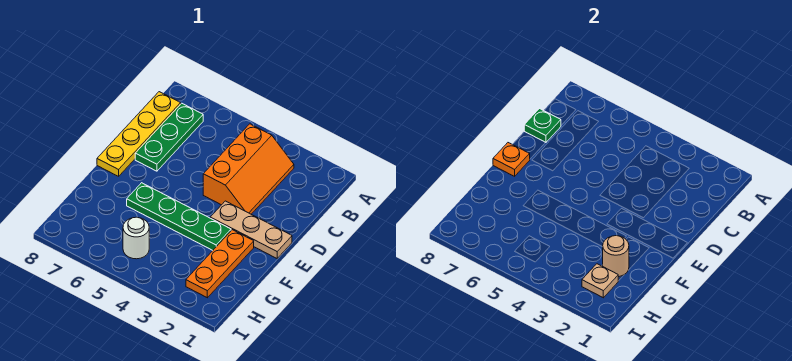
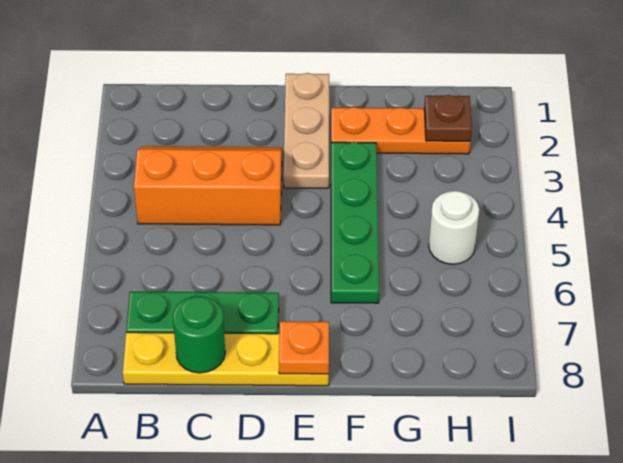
green 1x1 plate [524,109,561,143] -> green 1x1 round brick [173,296,225,373]
tan 1x1 round brick [603,236,629,277] -> none
tan 1x1 plate [582,264,618,298] -> brown 1x1 plate [424,95,472,141]

